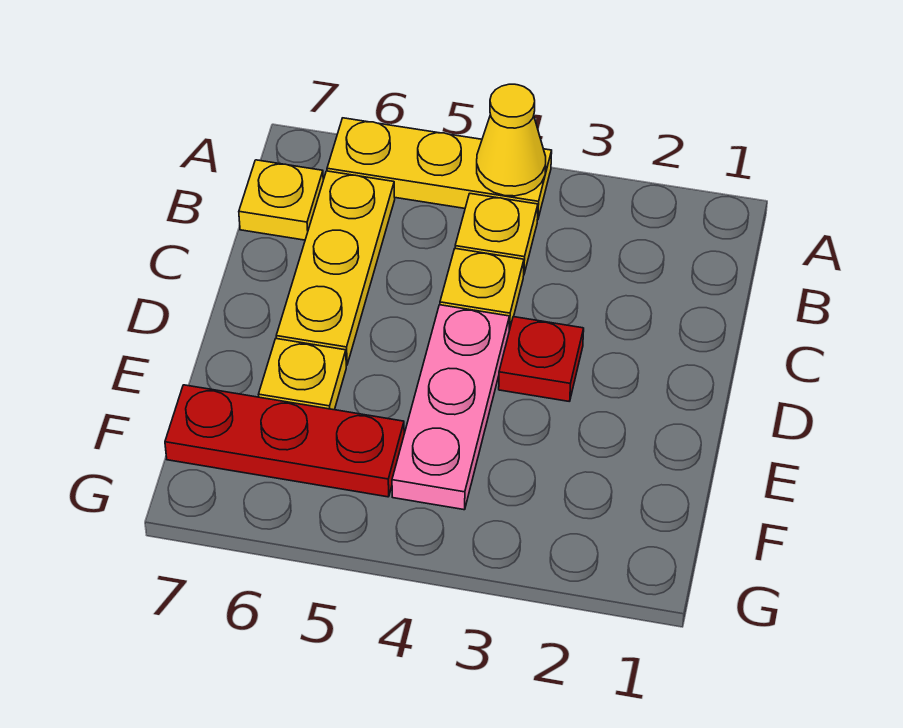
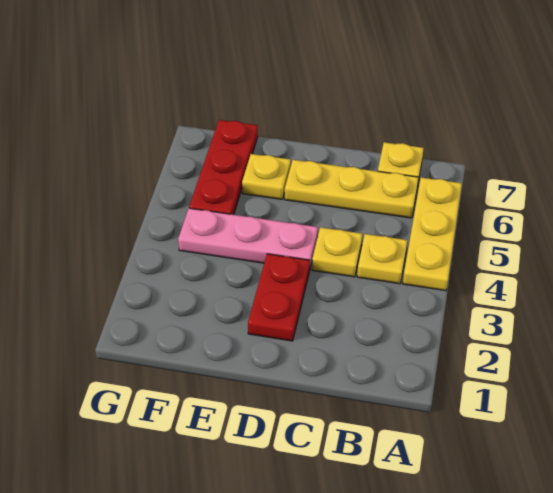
yellow 1x1 cone [477,84,546,196] -> none
red 1x1 plate [499,317,584,402] -> red 1x2 plate [248,254,310,341]

